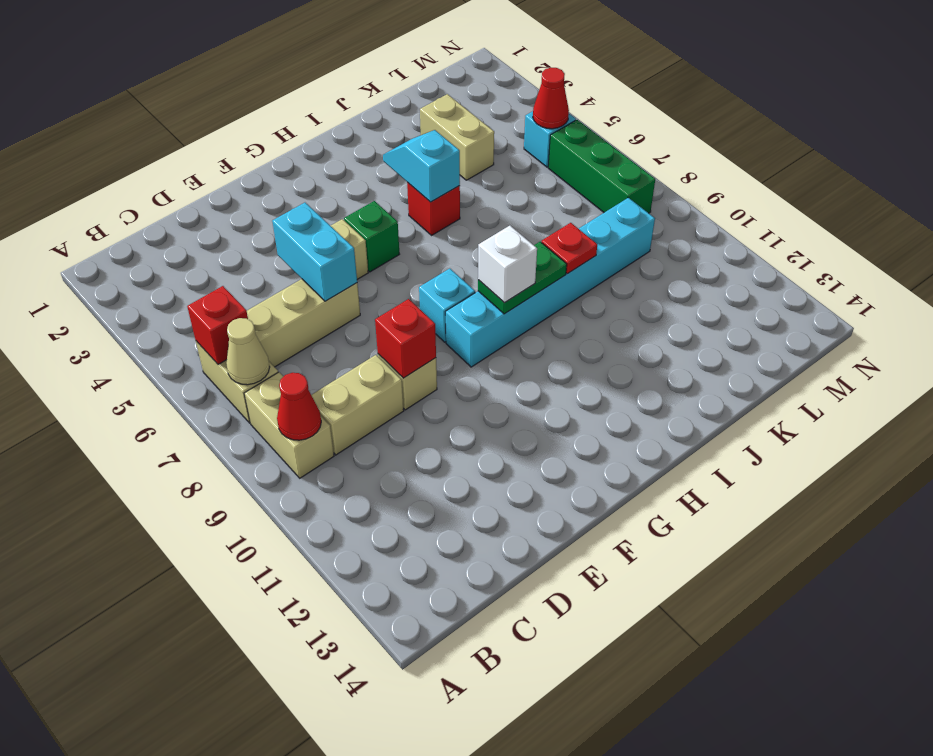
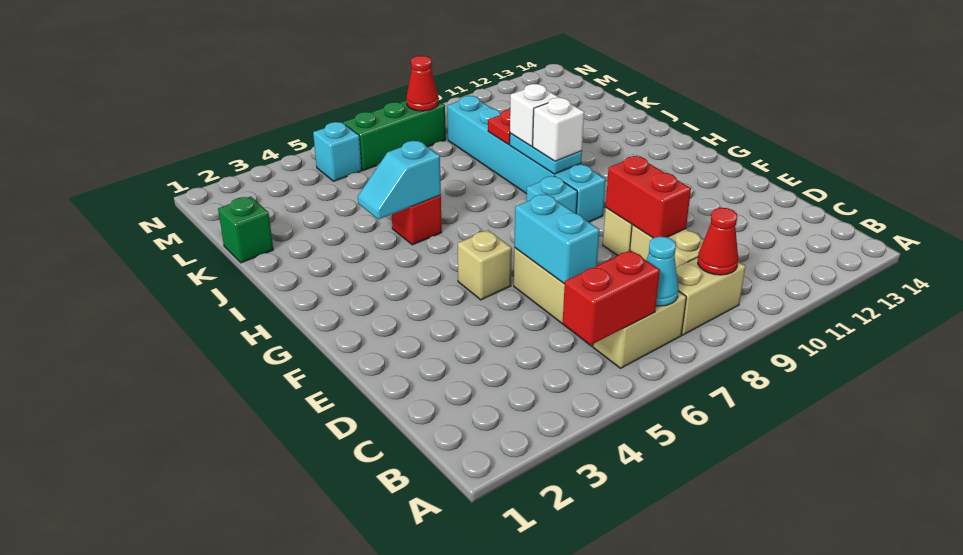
red 1x1 brick [187,286,248,365] -> red 1x2 brick [563,250,660,345]
tan 1x1 cone [226,318,270,385] -> cyan 1x1 cone [646,237,678,306]
cyan 1x2 brick [272,203,357,301] -> cyan 1x2 brick turned to [514,194,599,284]
red 1x1 brick [375,299,436,378] -> red 1x2 brick [606,156,691,238]
green 1x1 brick [344,201,399,272] -> green 1x1 brick moved to [218,197,273,263]
green 1x2 plate [478,242,567,314] -> cyan 1x2 plate [510,133,582,174]
none -> white 1x1 brick [510,84,560,146]
tan 1x2 brick [420,94,494,180] -> none
red 1x1 cone [533,68,569,129] -> red 1x1 cone moved to [406,56,439,111]

